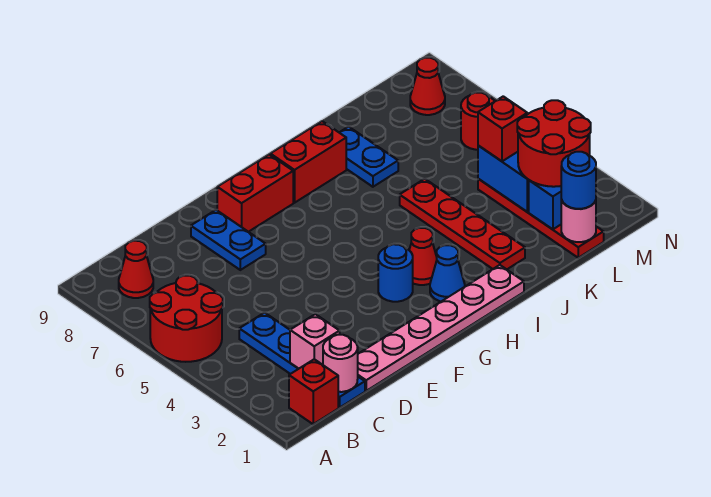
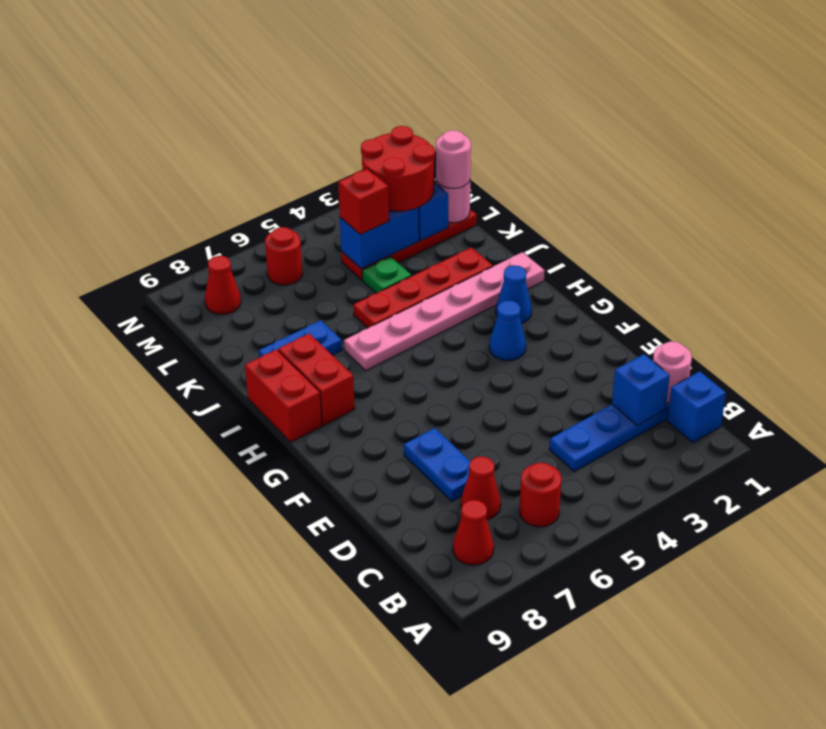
red 2x2 round brick [150,276,223,362] -> red 1x1 round brick [519,463,561,527]
red 1x1 brick [289,359,338,424] -> blue 1x1 brick [667,371,726,443]
pink 1x1 brick [290,314,340,369] -> blue 1x1 brick [612,354,670,426]
pink 1x6 plate [358,265,524,391] -> pink 1x6 plate turned to [344,252,545,370]
blue 1x2 plate [191,210,266,270] -> blue 1x2 plate turned to [404,428,470,501]
red 1x2 brick [217,155,293,232] -> red 1x2 brick moved to [245,349,322,442]
blue 1x1 round brick [378,244,413,302] -> blue 1x1 cone [489,300,526,361]
red 1x1 cone [409,228,437,285] -> red 1x1 cone moved to [461,456,501,520]
none -> green 1x1 plate [362,257,412,293]
blue 1x1 round brick [561,152,596,209] -> pink 1x1 round brick [436,130,471,189]

